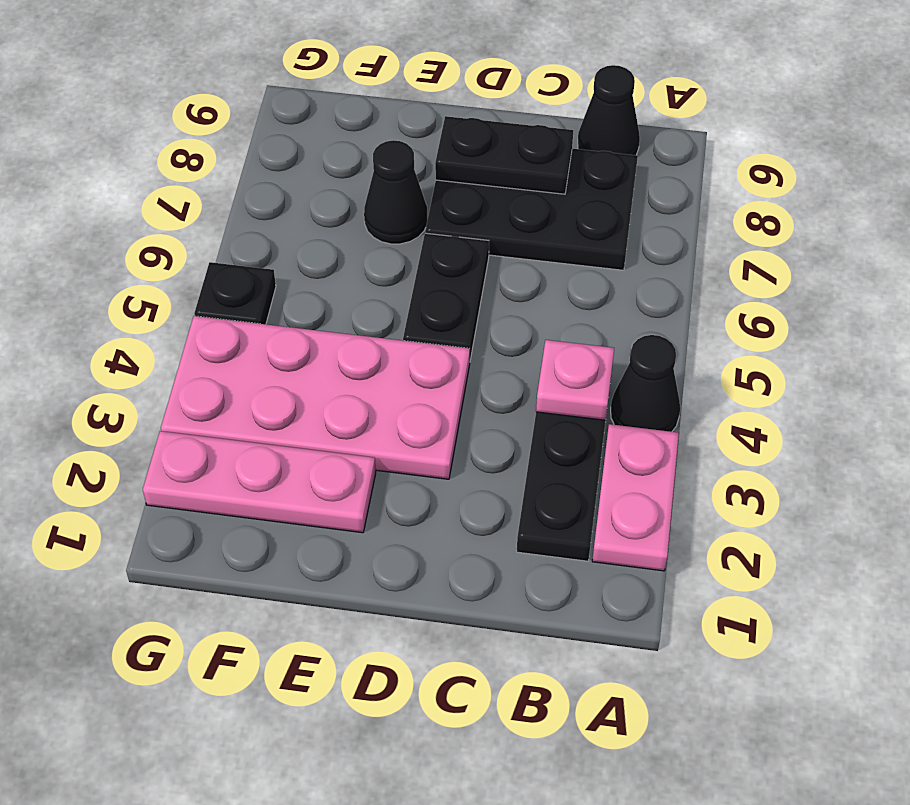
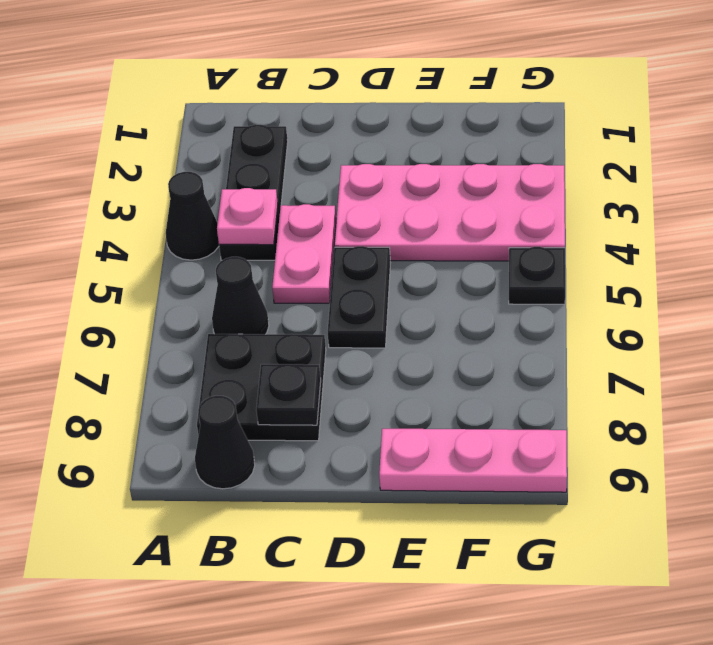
pink 1x2 plate [592,424,679,571] -> pink 1x2 plate moved to [272,204,336,303]
black 2x3 plate [425,149,638,270] -> black 2x2 plate [197,334,326,441]
black 1x2 plate [435,116,573,194] -> black 1x1 plate [256,364,321,425]
pink 1x3 plate [143,431,376,533] -> pink 1x3 plate moved to [379,429,567,492]
black 1x1 cone [364,140,427,244] -> black 1x1 cone moved to [212,257,269,334]

